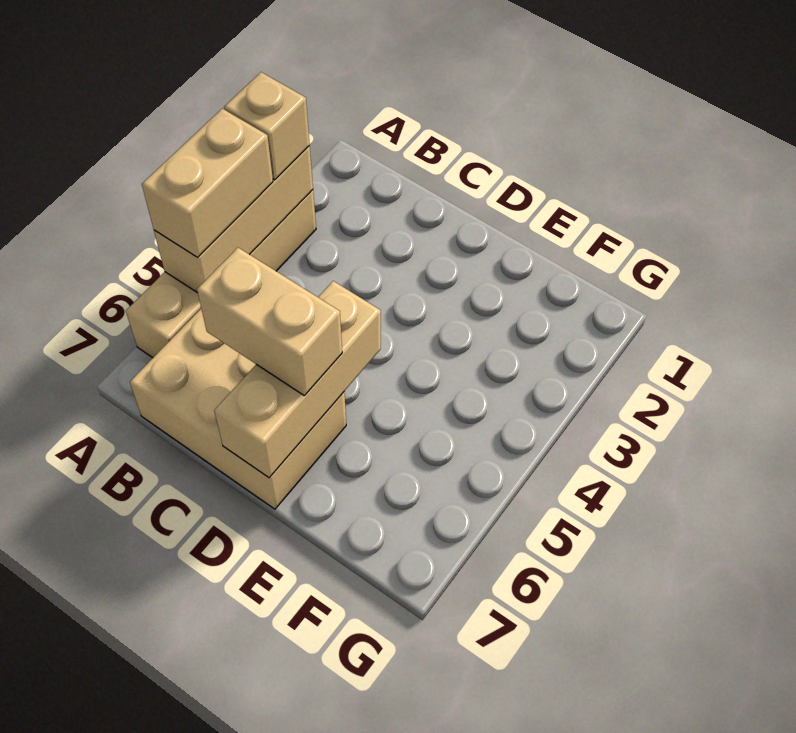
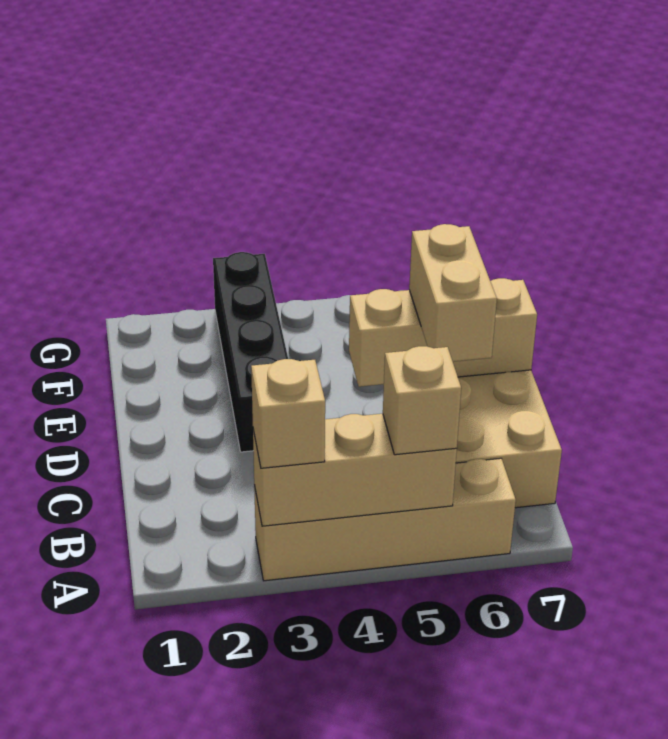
tan 1x2 brick [142,109,273,257] -> tan 1x1 brick [383,346,461,455]
none -> black 1x4 brick [213,252,288,452]

